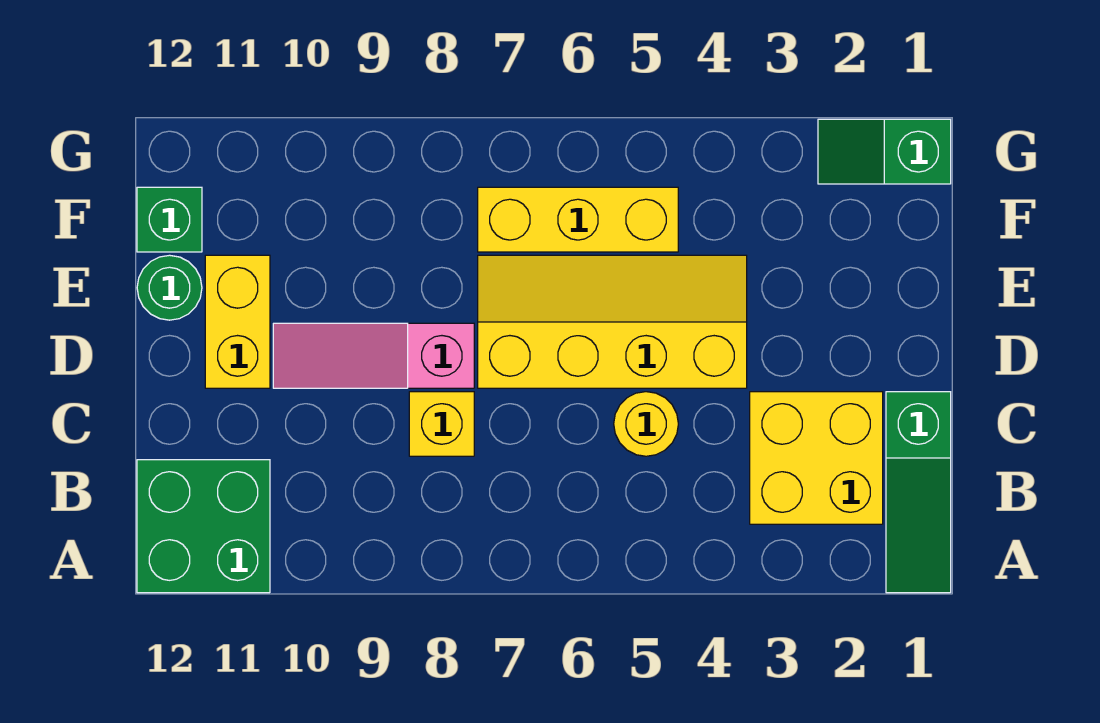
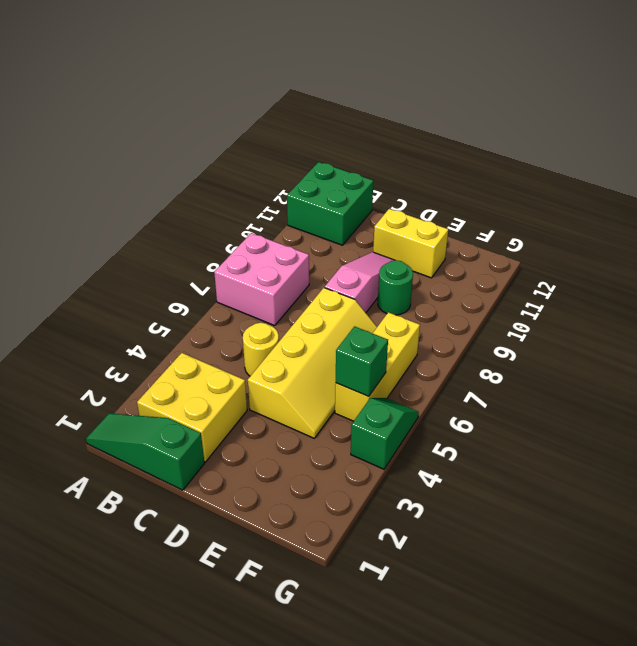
none -> pink 2x2 brick [214,233,309,326]
yellow 1x1 brick [409,392,474,456] -> none
green 1x1 round brick [137,255,202,320] -> green 1x1 round brick moved to [378,260,413,315]
green 1x1 brick [137,187,202,252] -> green 1x1 brick moved to [336,326,388,396]
green 1x2 slope [818,119,951,184] -> green 1x2 slope moved to [351,398,419,469]

